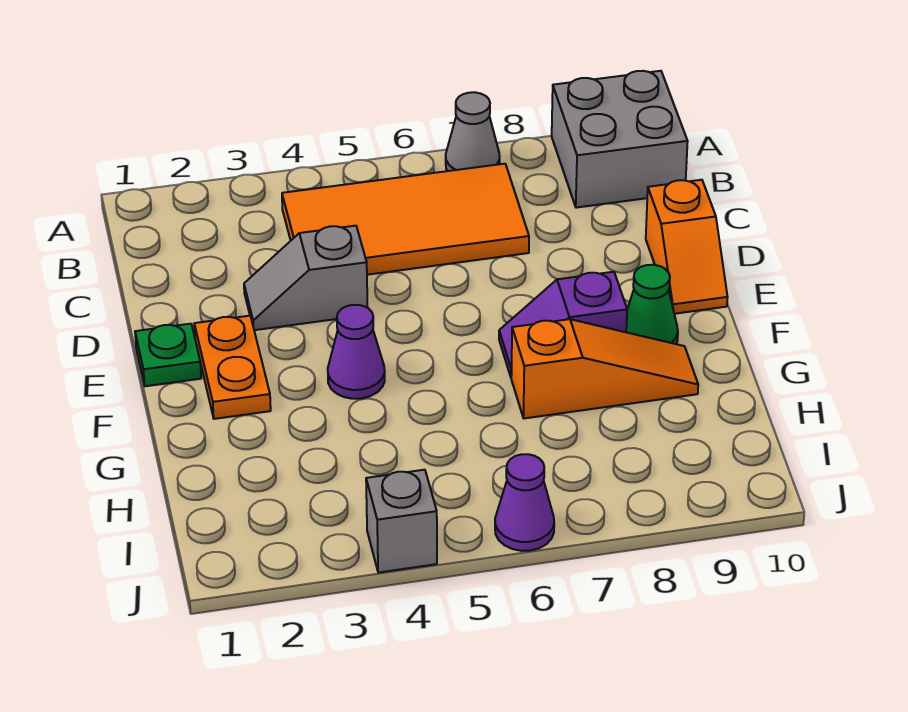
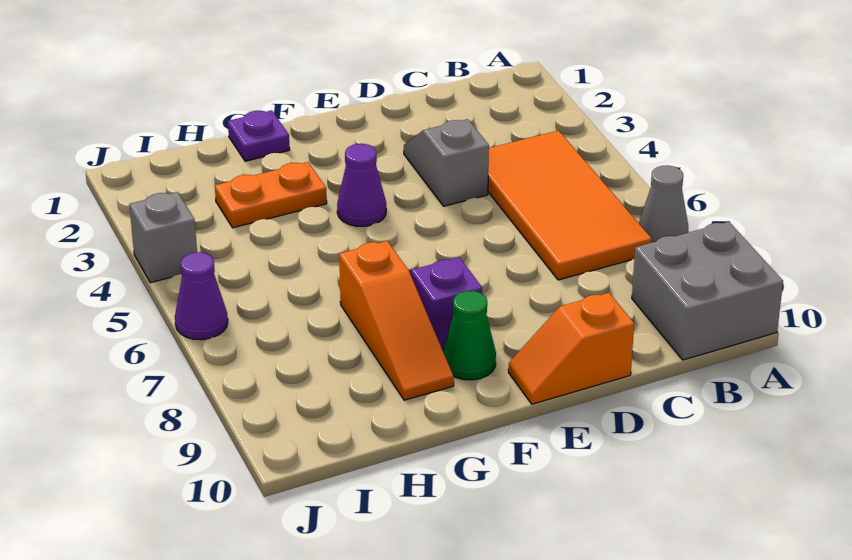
green 1x1 plate [135,324,201,386] -> none
orange 1x2 plate [194,316,271,419] -> orange 1x2 plate moved to [215,162,327,228]
none -> purple 1x1 plate [228,110,290,161]

